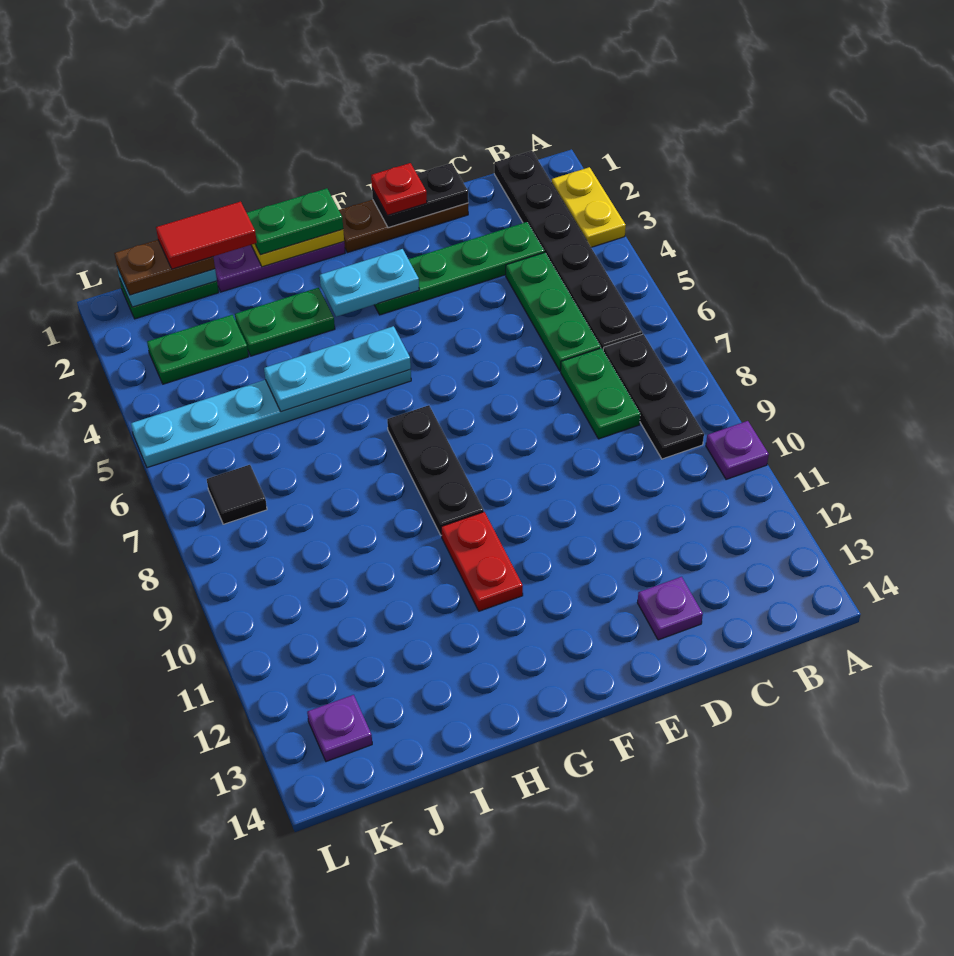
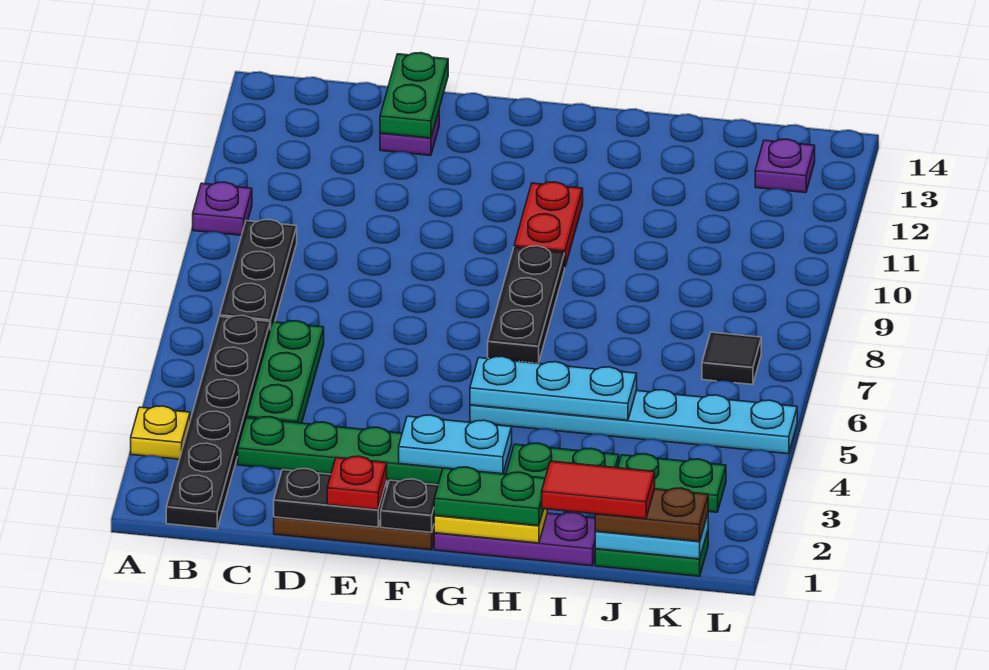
yellow 1x2 plate [552,167,626,247] -> yellow 1x1 plate [131,406,190,459]
green 1x2 plate [561,348,640,439] -> green 1x2 plate moved to [380,53,448,138]
none -> black 1x1 plate [381,479,438,532]

